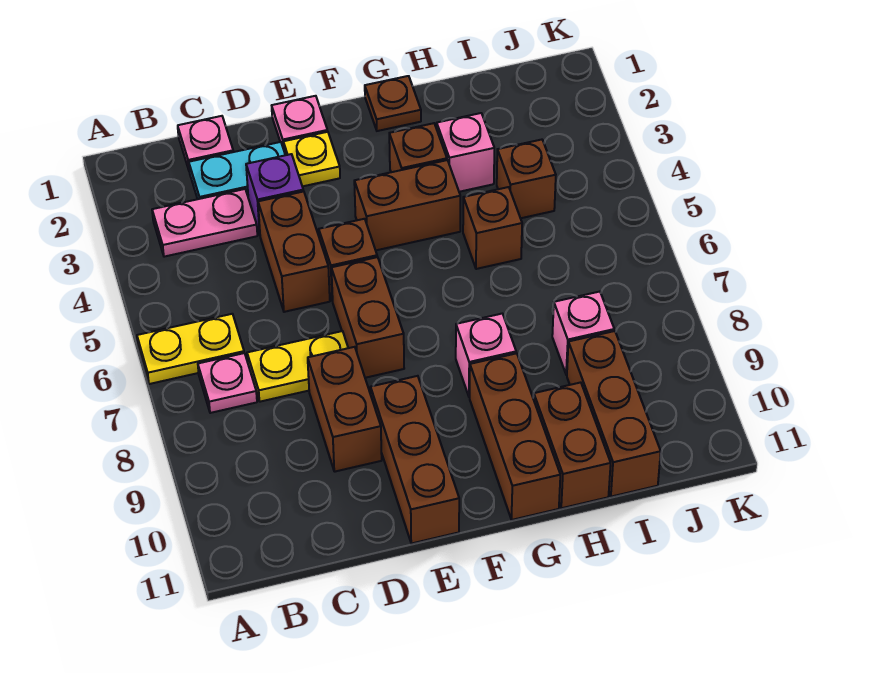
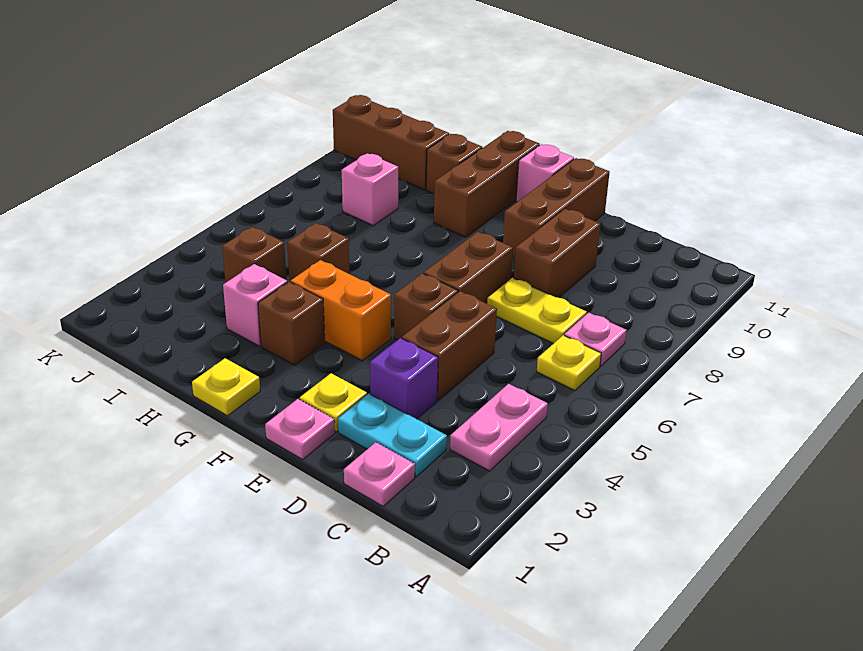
yellow 1x2 plate [137,314,244,384] -> yellow 1x1 plate [537,335,601,391]
pink 1x2 plate [152,189,257,257] -> pink 1x2 plate turned to [450,384,548,471]
brown 1x2 brick [354,160,460,250] -> orange 1x2 brick [291,260,391,361]
brown 1x1 plate [365,76,421,131] -> yellow 1x1 plate [192,358,260,416]
pink 1x1 brick [456,314,516,397] -> pink 1x1 brick moved to [516,144,574,202]
brown 1x2 brick [533,382,611,508] -> brown 1x1 brick [426,134,482,194]
brown 1x3 brick [567,331,661,497] -> brown 1x3 brick turned to [333,95,449,190]

